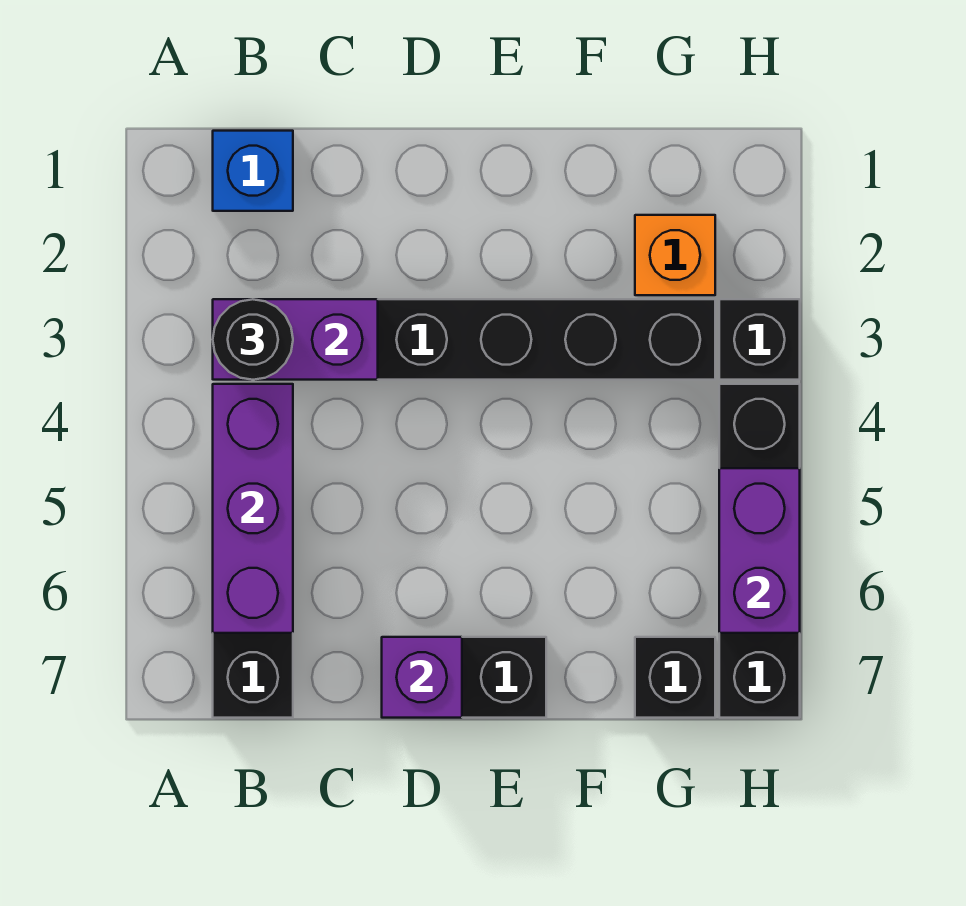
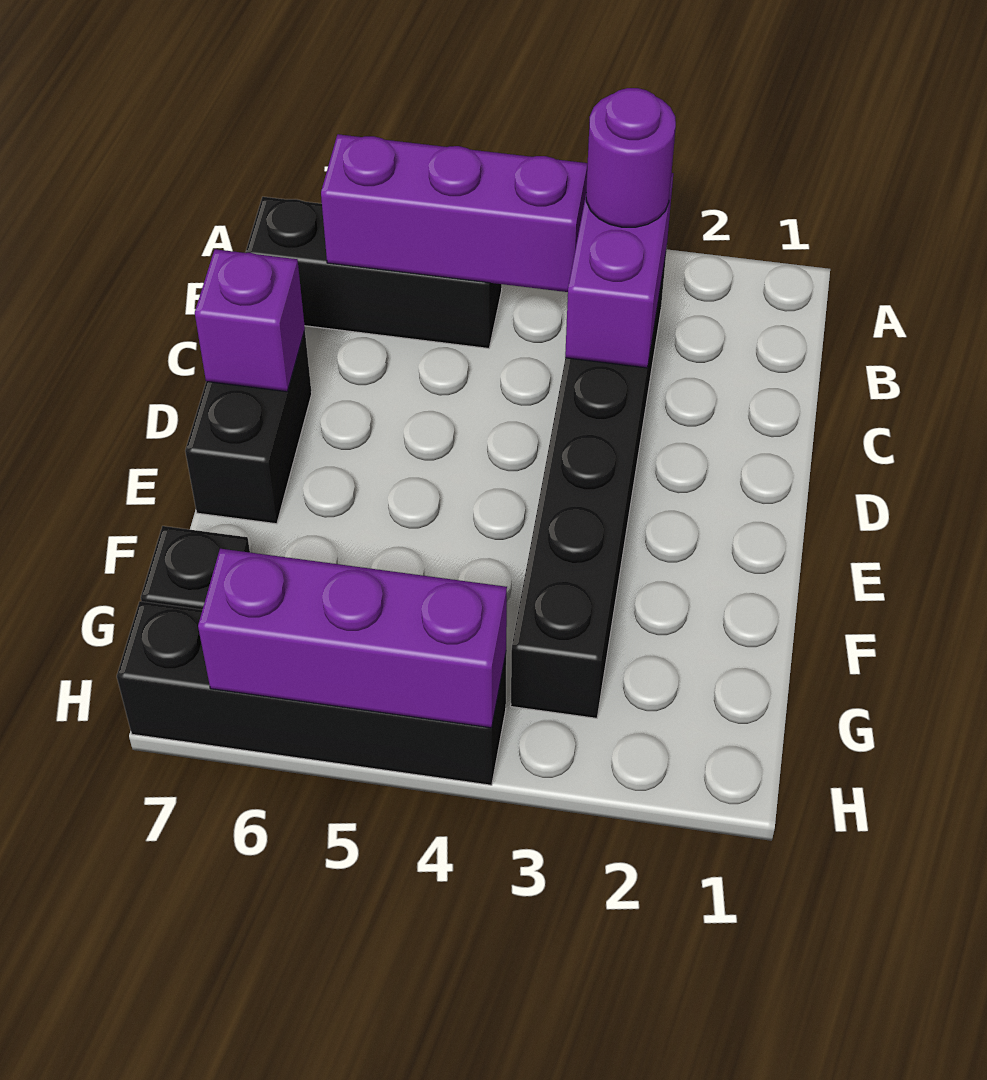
blue 1x1 brick [213,131,293,211] -> none
black 1x1 round brick [213,299,293,380] -> purple 1x1 round brick [586,88,676,227]
orange 1x1 brick [635,215,715,295] -> none
black 1x1 brick [719,299,800,380] -> none
purple 1x2 brick [719,468,800,633] -> purple 1x3 brick [198,549,507,728]

